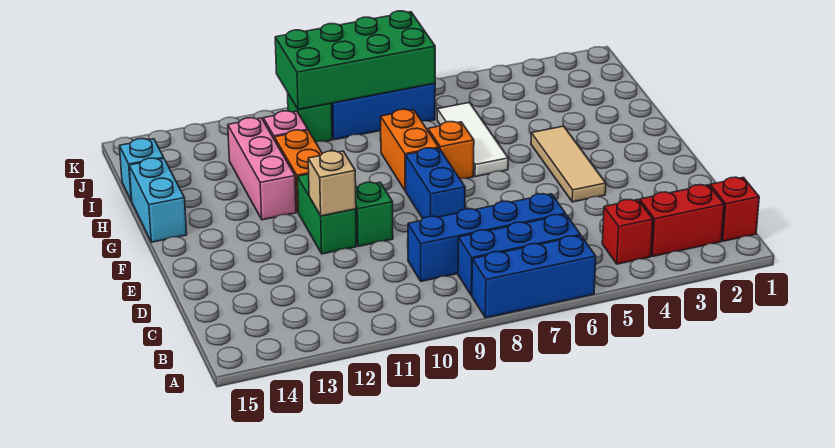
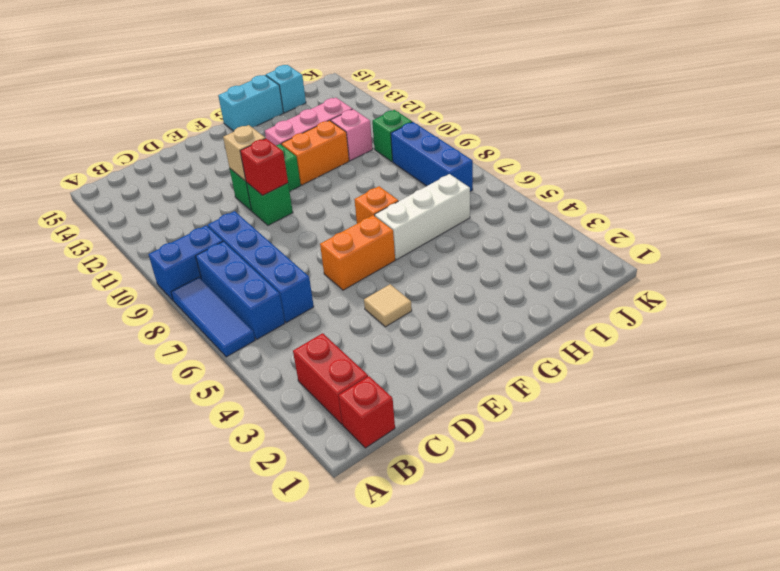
blue 1x3 brick [472,236,596,318] -> blue 1x3 tile [171,277,255,357]
red 1x1 brick [602,200,653,264] -> red 1x1 brick moved to [240,138,288,195]
tan 1x3 tile [531,126,606,202] -> tan 1x1 tile [364,284,412,327]
blue 1x2 brick [406,148,465,219] -> blue 1x2 brick moved to [149,225,223,300]
white 1x3 tile [437,103,508,177] -> white 1x3 brick [375,174,470,260]
orange 1x2 brick [380,109,439,191] -> orange 1x2 brick moved to [320,215,395,290]
green 2x4 brick [275,11,435,110] -> none

